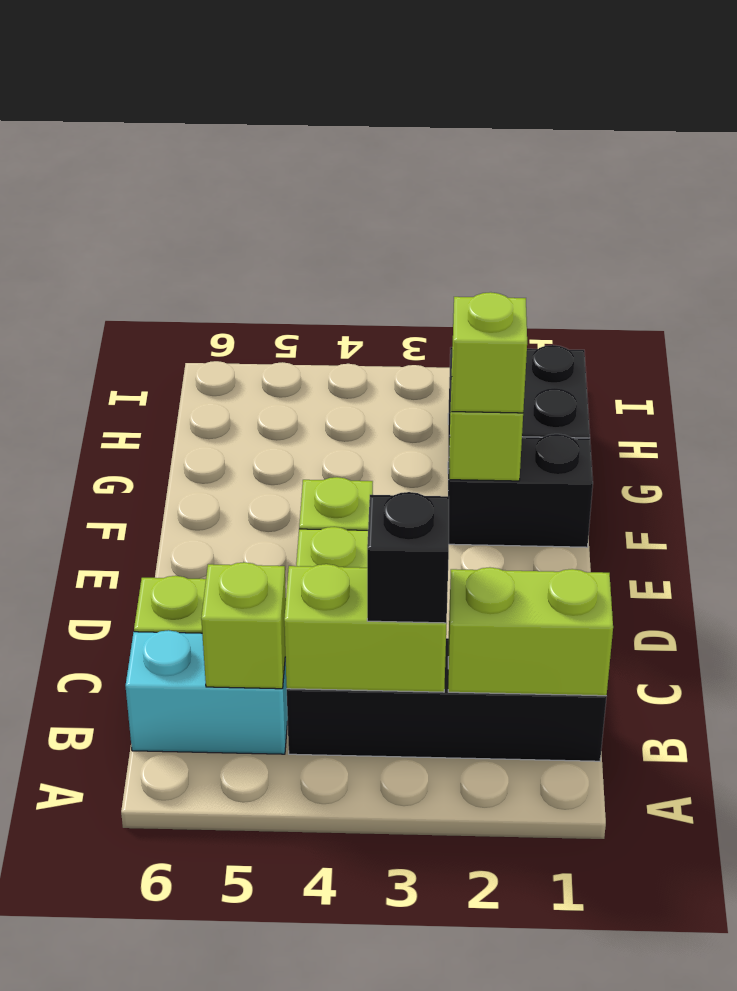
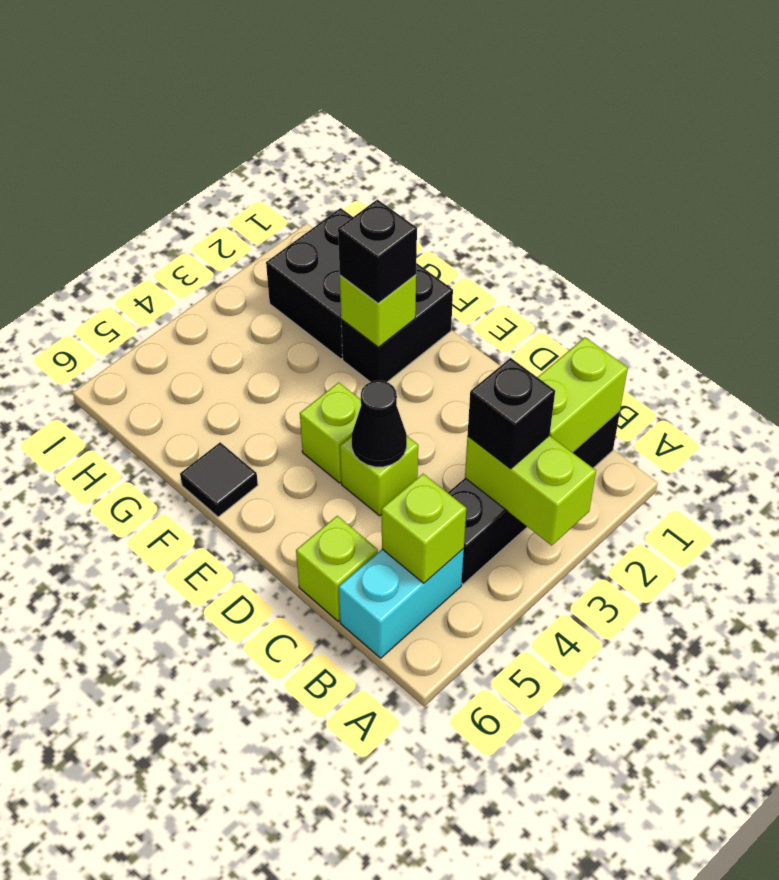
lime 1x2 brick [284,564,447,692] -> lime 1x2 brick turned to [465,435,596,545]
none -> black 1x1 cone [352,381,407,467]
lime 1x1 brick [452,292,527,413] -> black 1x1 brick [338,199,417,303]
none -> black 1x1 tile [180,442,258,517]

